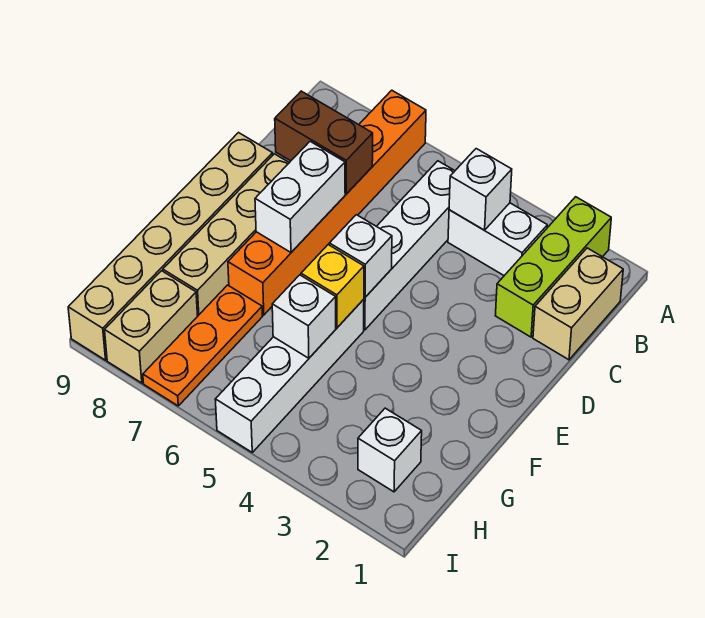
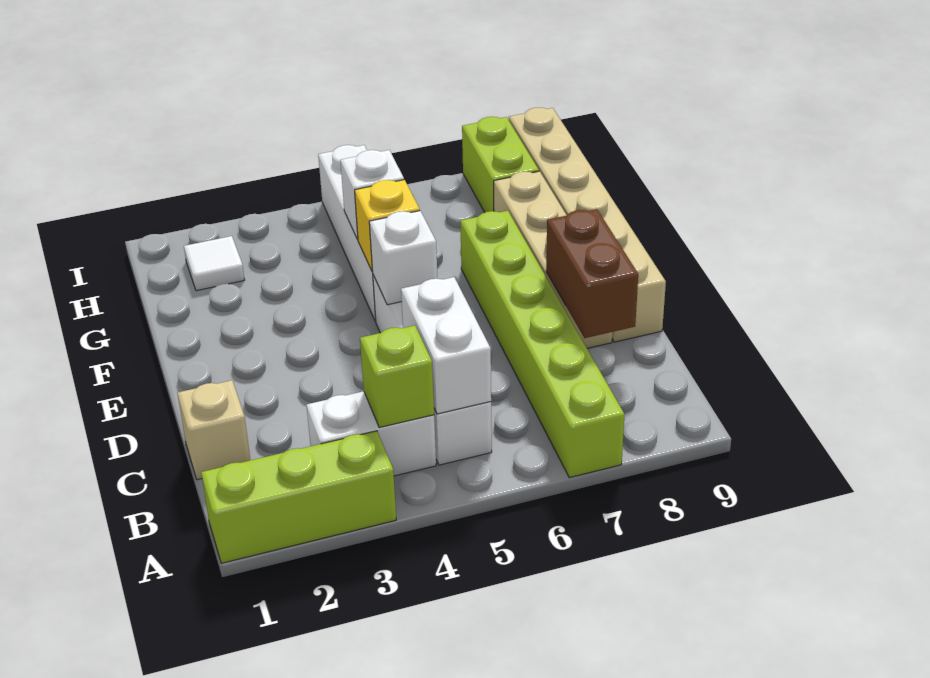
lime 1x3 brick [495,197,611,337] -> lime 1x3 brick turned to [201,431,396,563]
orange 1x6 brick [228,90,426,315] -> lime 1x6 brick [460,211,625,478]
tan 1x2 brick [533,248,623,360] -> tan 1x1 brick [177,380,250,480]
white 1x1 brick [449,149,512,230] -> lime 1x1 brick [360,325,434,428]
brown 1x2 brick [275,91,373,194] -> brown 1x2 brick turned to [546,209,638,338]
white 1x2 brick [255,142,345,252] -> white 1x2 brick moved to [401,277,491,414]
orange 1x3 plate [143,285,263,406] -> none
white 1x1 brick [358,408,422,492] -> white 1x1 tile [184,236,244,291]
tan 1x2 brick [105,271,198,383] -> lime 1x2 brick [462,117,539,212]

